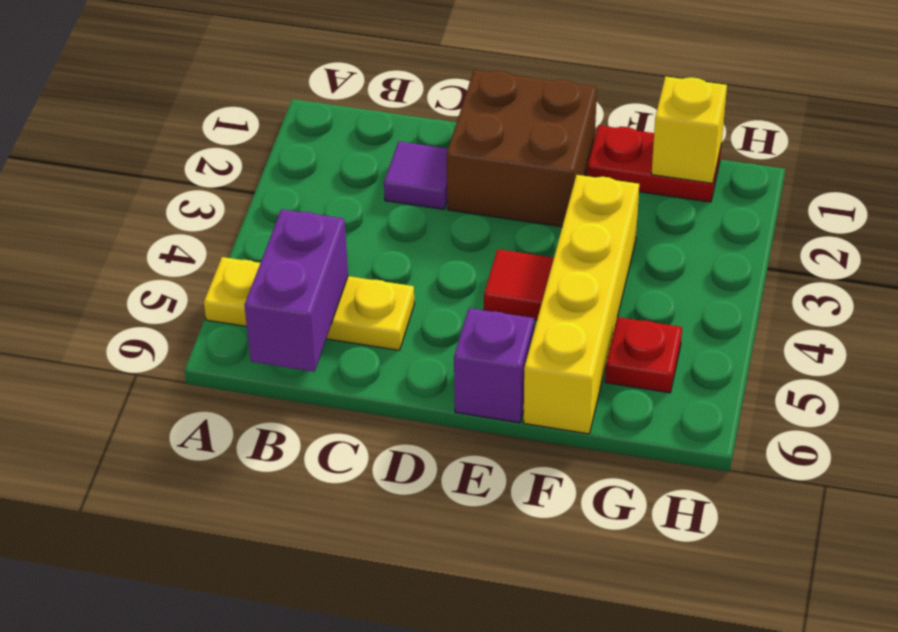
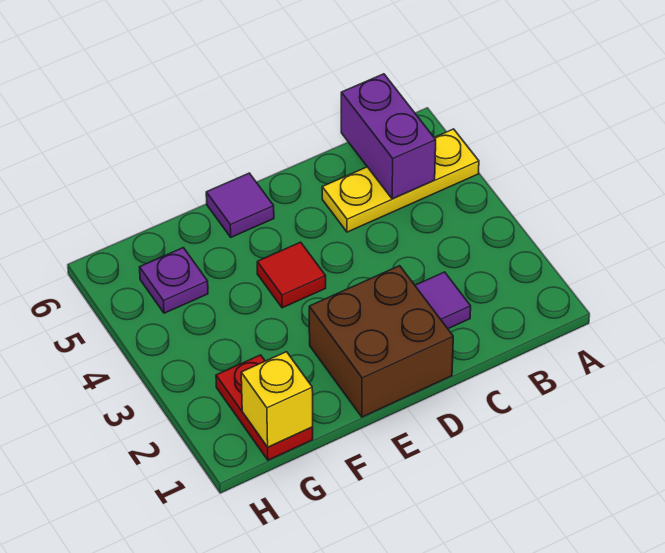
purple 1x1 brick [454,308,534,423] -> purple 1x1 tile [206,173,274,237]
red 1x2 plate [587,125,722,202] -> red 1x2 plate turned to [216,355,313,460]
yellow 1x4 brick [524,175,639,434] -> none
red 1x1 plate [605,317,682,393] -> purple 1x1 plate [140,248,208,313]

